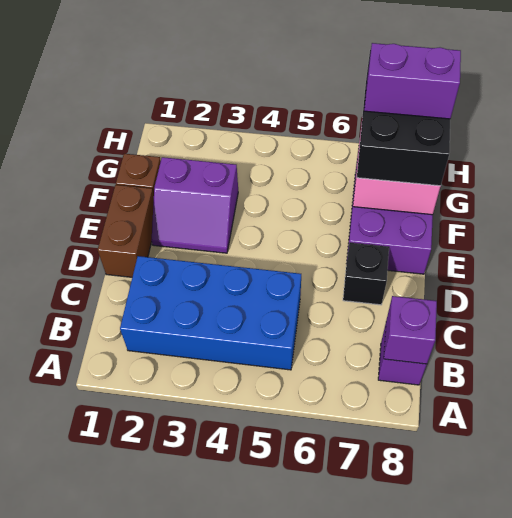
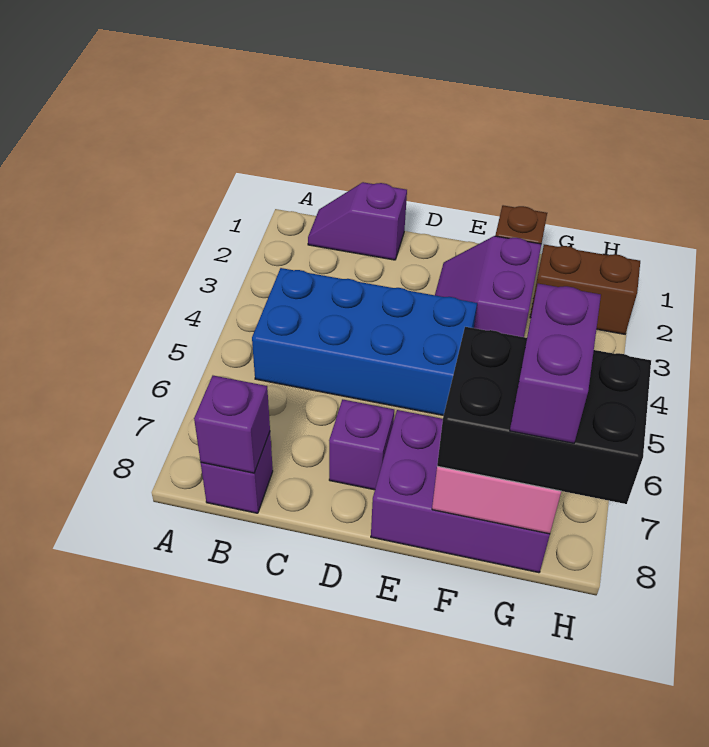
none -> purple 1x2 slope [308,182,407,260]
blue 2x4 brick [120,256,301,370] -> blue 2x4 brick turned to [252,268,477,416]
brown 1x2 brick [98,185,154,277] -> brown 1x2 brick moved to [530,244,640,334]
black 1x1 brick [343,243,389,305] -> purple 1x1 brick [329,399,394,490]

